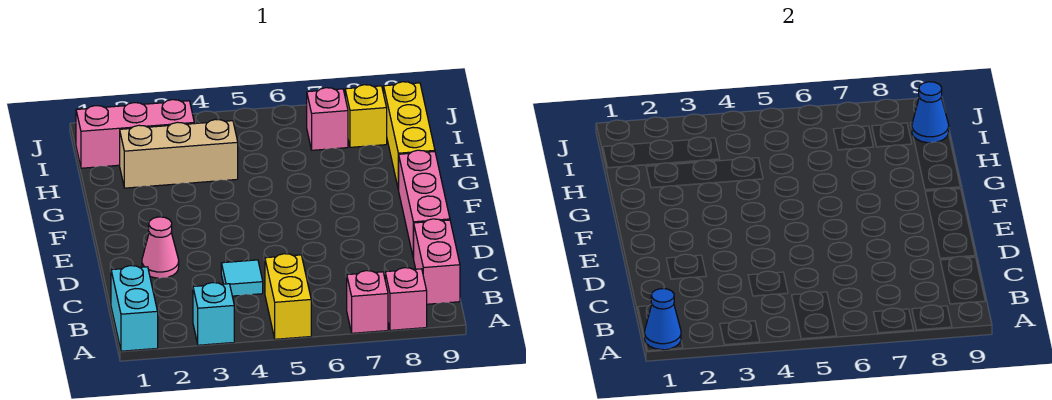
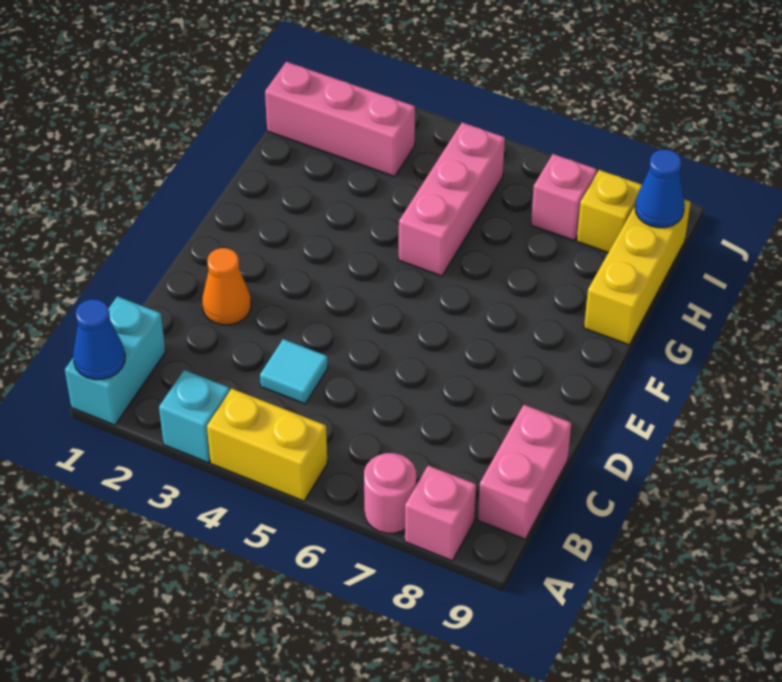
yellow 1x2 brick [265,254,311,339] -> yellow 1x2 brick turned to [207,389,327,501]
pink 1x1 brick [347,271,388,333] -> pink 1x1 round brick [364,453,416,533]
pink 1x1 cone [142,217,179,278] -> orange 1x1 cone [202,248,251,325]
pink 1x3 brick [399,150,450,258] -> pink 1x3 brick moved to [399,122,505,276]
tan 1x3 brick [120,119,238,188] -> none

